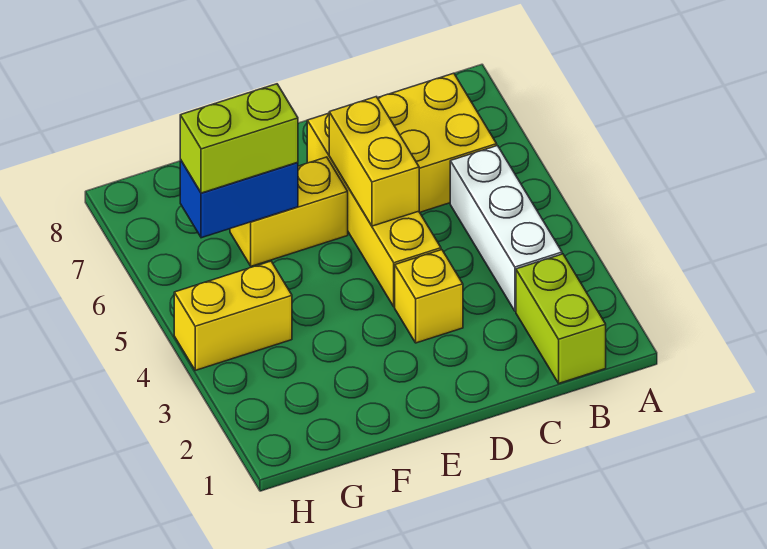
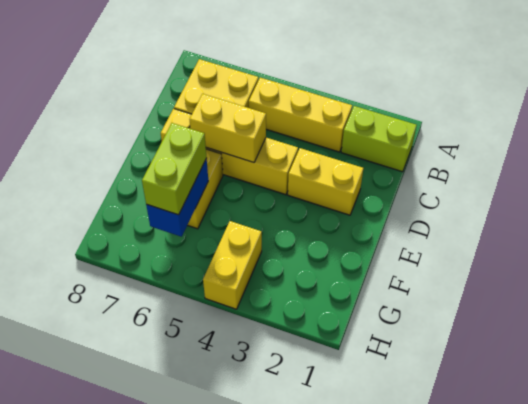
white 1x3 brick [450,146,562,311] -> yellow 1x3 brick [249,78,352,152]
yellow 1x1 brick [395,250,463,343] -> yellow 1x2 brick [288,148,363,215]

